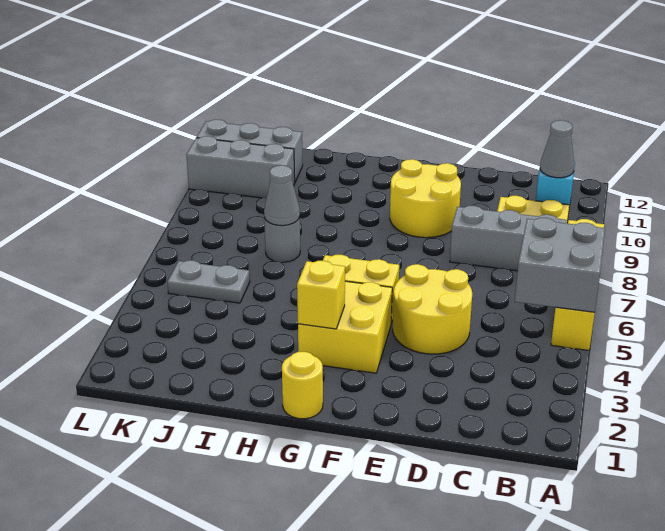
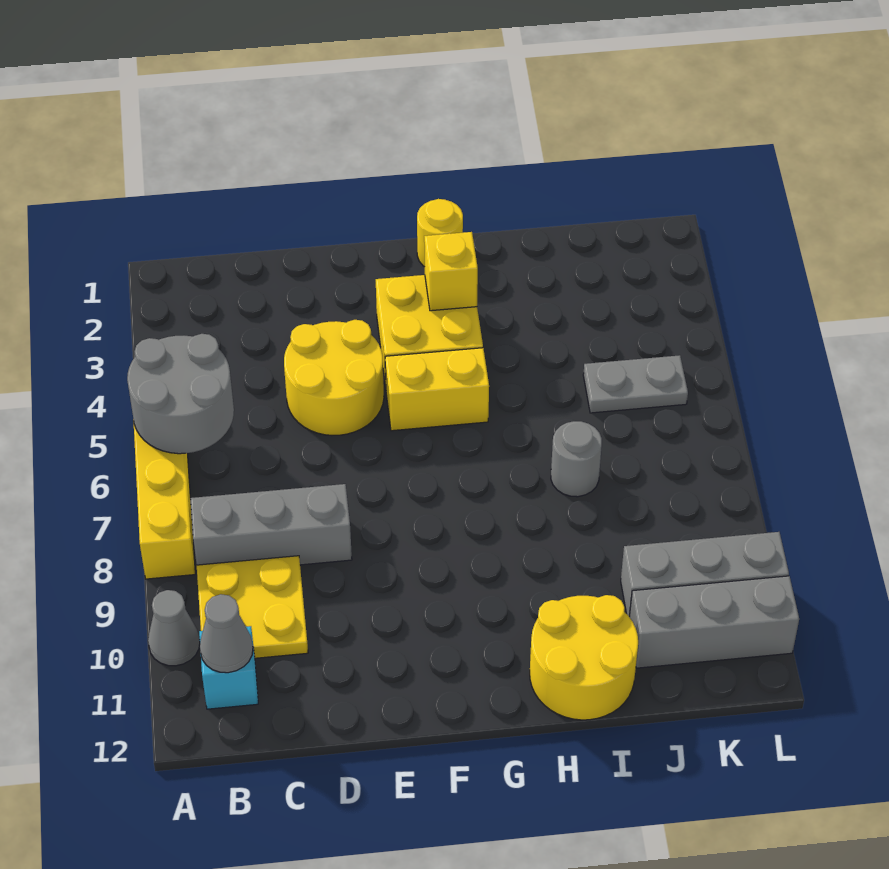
grey 2x2 brick [515,218,605,312] -> grey 2x2 round brick [127,334,234,454]
yellow 2x2 round brick [390,159,461,238] -> yellow 2x2 round brick moved to [530,595,638,720]
grey 1x1 cone [264,165,300,226] -> grey 1x1 cone moved to [148,590,200,666]

